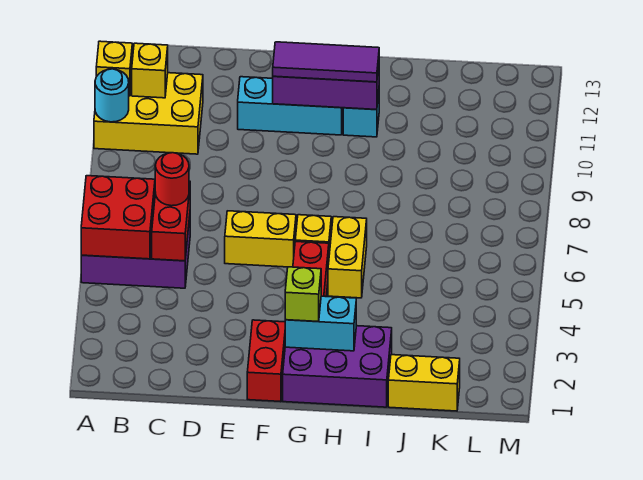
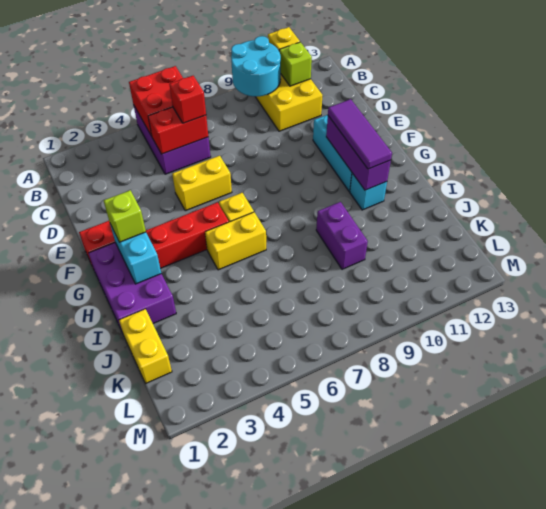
cyan 1x1 round brick [95,69,129,122] -> cyan 2x2 round brick [231,36,281,97]
yellow 1x1 brick [132,43,168,98] -> lime 1x1 brick [279,42,312,86]
red 1x1 round brick [155,153,189,206] -> red 1x1 brick [169,76,206,123]
yellow 1x2 brick [225,211,296,267] -> yellow 1x2 brick turned to [172,156,232,211]
none -> purple 1x2 brick [316,202,368,269]

